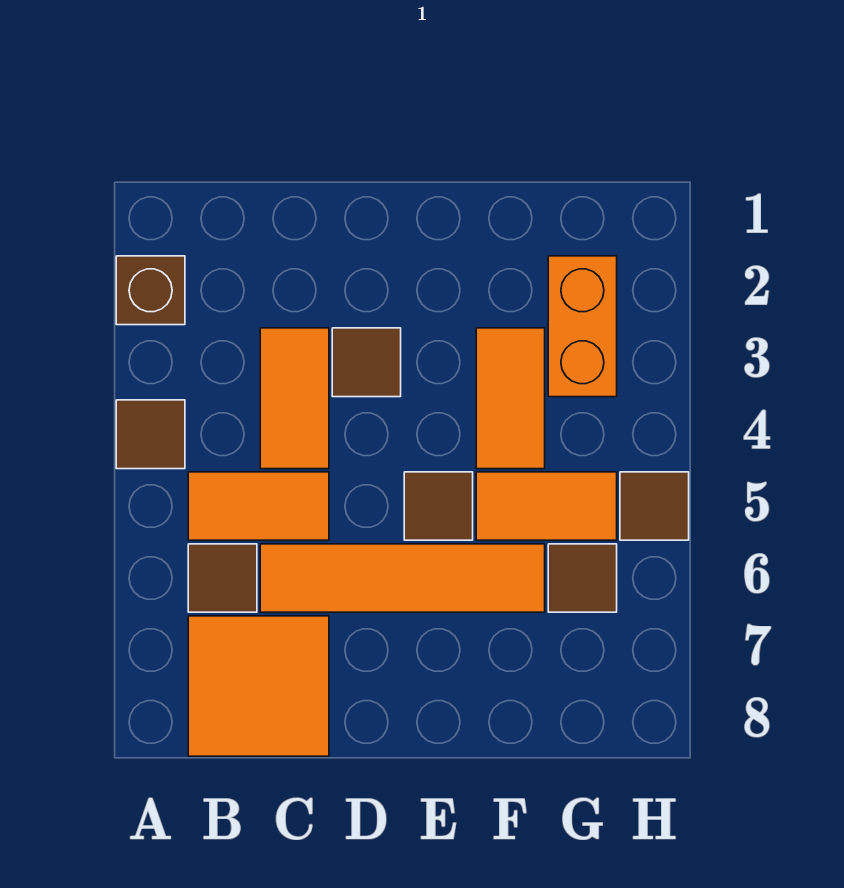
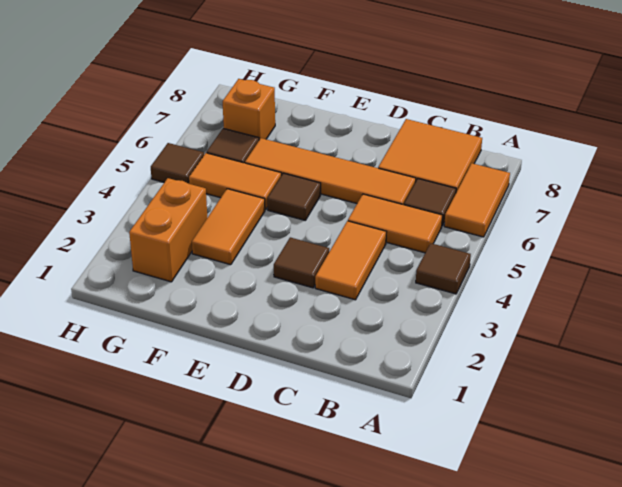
brown 1x1 brick [116,256,185,325] -> none
none -> orange 1x2 tile [444,163,510,237]
none -> orange 1x1 brick [223,79,275,140]

